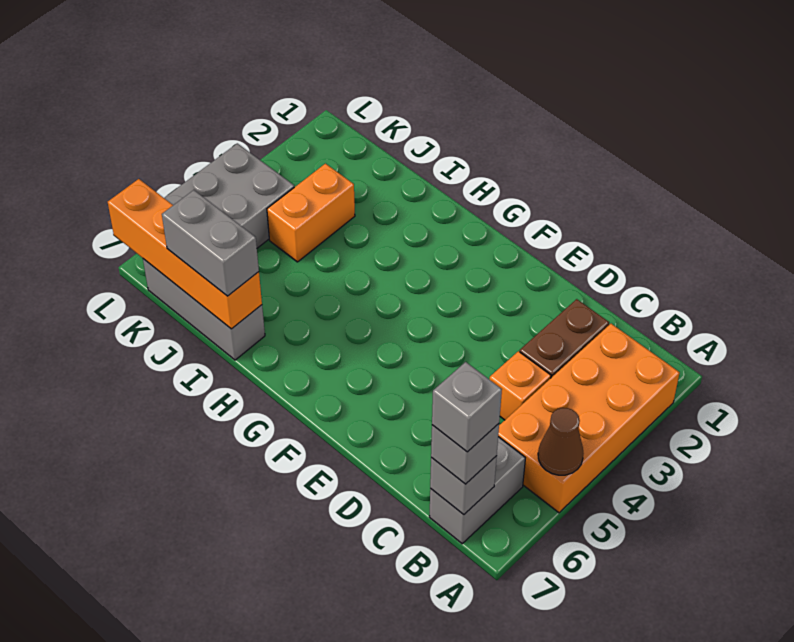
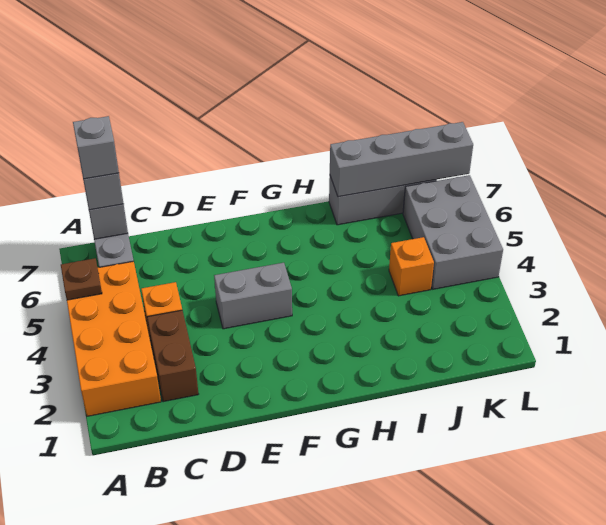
brown 1x1 cone [538,408,584,475] -> brown 1x1 plate [61,258,102,300]
orange 1x4 brick [108,179,262,329] -> grey 1x4 brick [330,122,473,197]
grey 1x2 brick [162,190,259,296] -> grey 1x2 brick moved to [214,263,292,329]
orange 1x2 brick [267,164,355,262] -> orange 1x1 brick [389,237,434,296]

